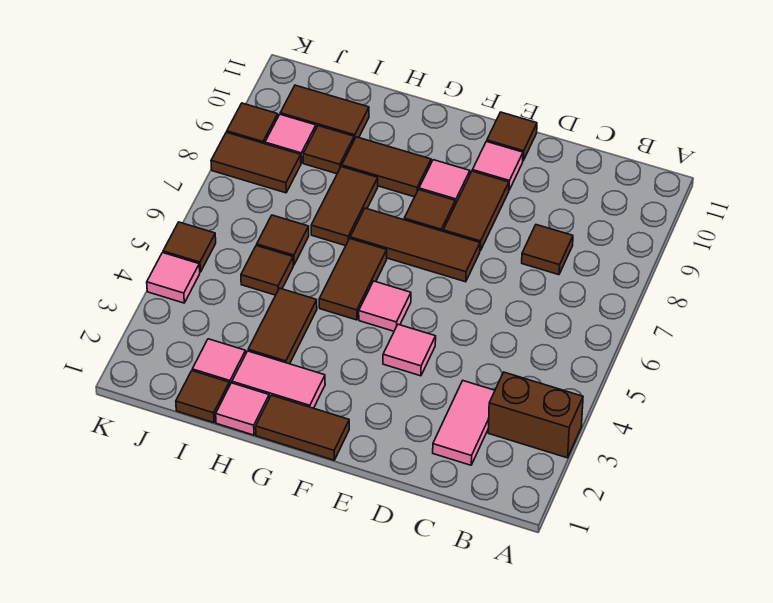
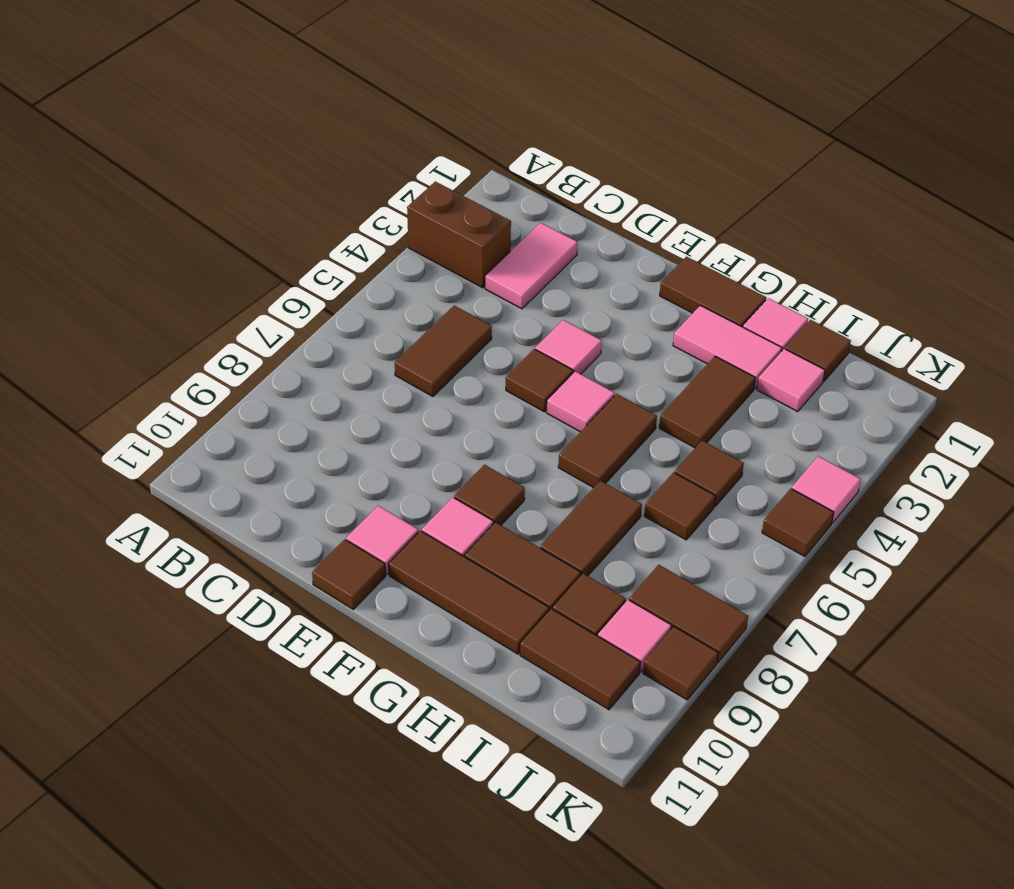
brown 1x1 tile [522,225,573,275] -> brown 1x1 tile moved to [506,349,573,412]
brown 1x3 tile [350,208,480,282] -> brown 1x3 tile moved to [389,531,549,654]
brown 1x2 tile [443,171,509,251] -> brown 1x2 tile moved to [395,306,492,397]

